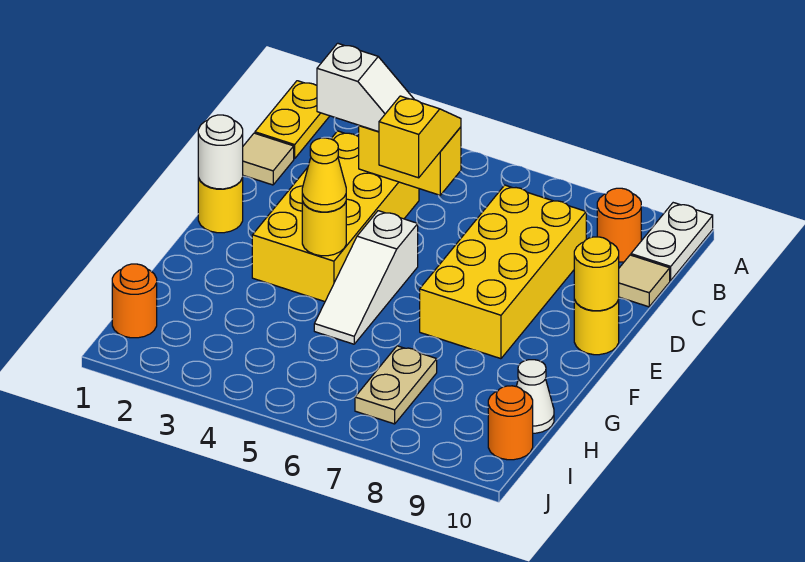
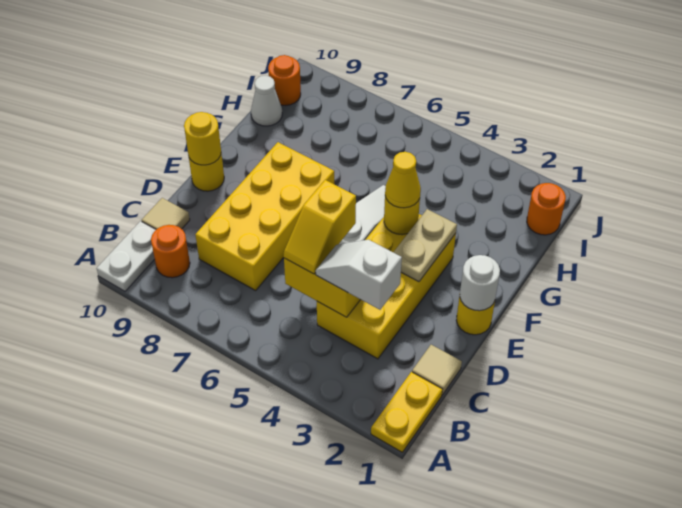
tan 1x2 plate [355,346,437,424] -> tan 1x2 plate moved to [393,209,457,282]

